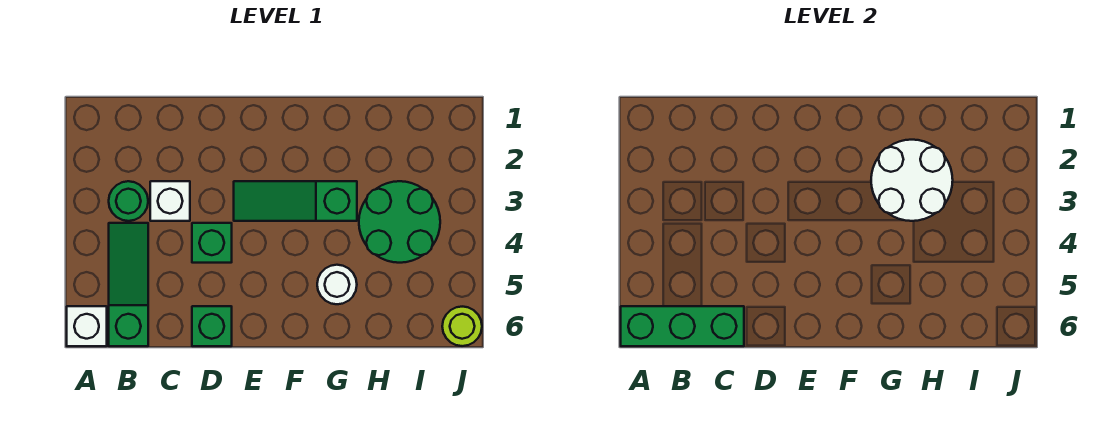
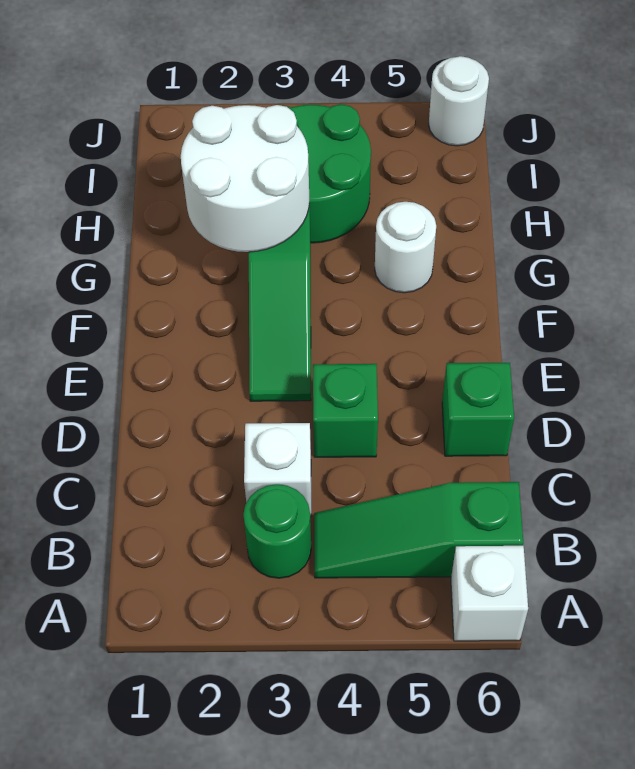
green 1x3 brick [621,306,744,346] -> none
lime 1x1 round brick [442,307,482,346] -> white 1x1 round brick [429,56,489,146]

